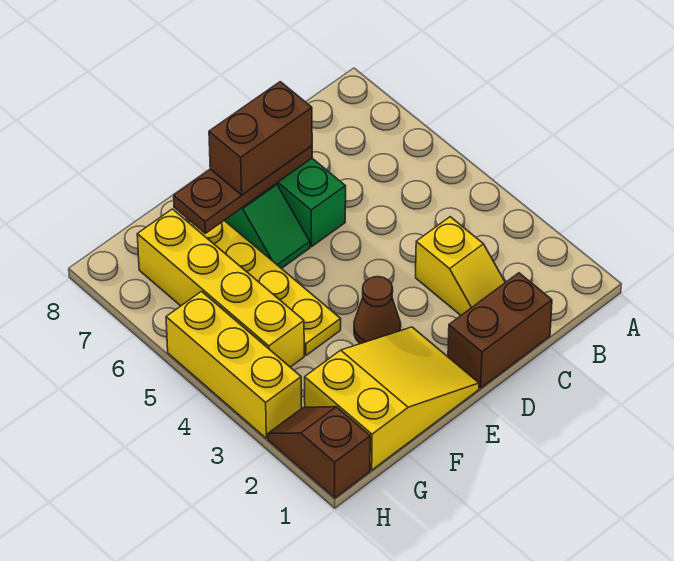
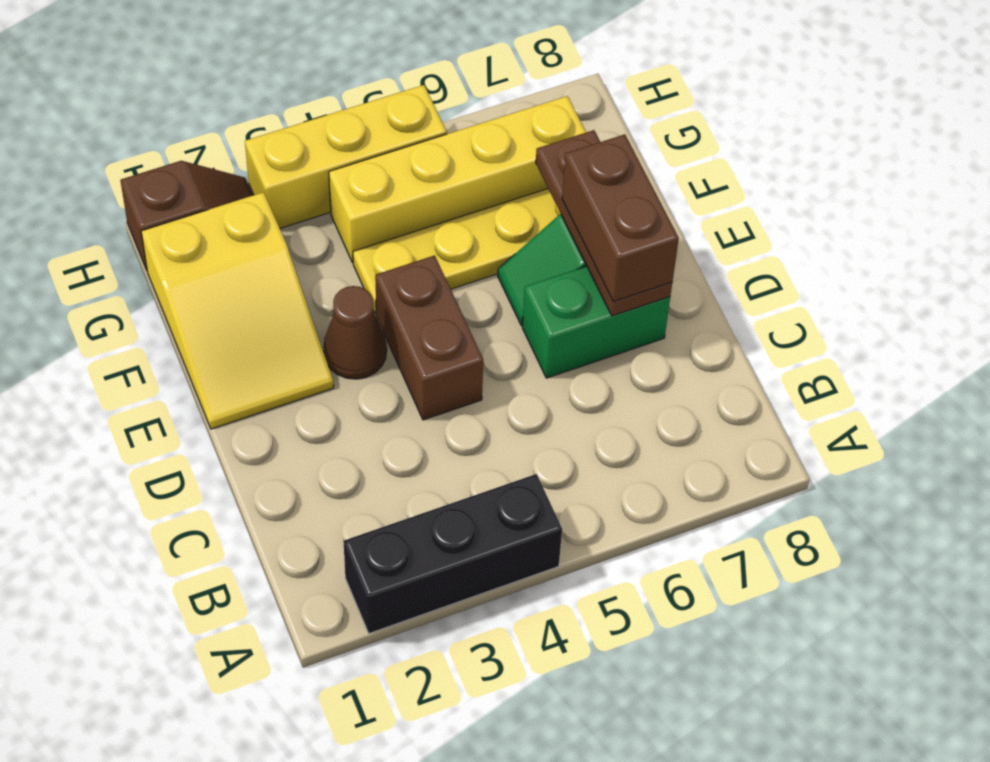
none -> black 1x3 brick [343,474,562,634]
brown 1x2 brick [448,273,552,388] -> brown 1x2 brick moved to [375,255,483,420]
yellow 1x2 slope [416,217,505,315] -> none

